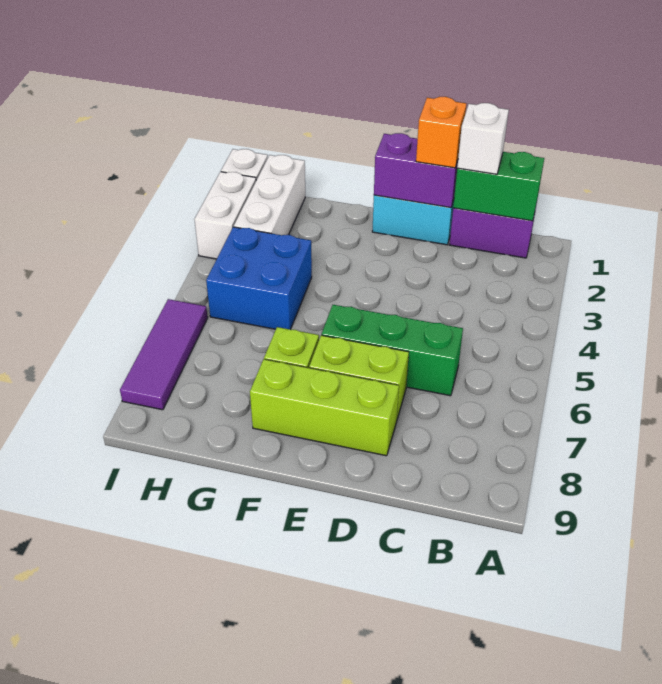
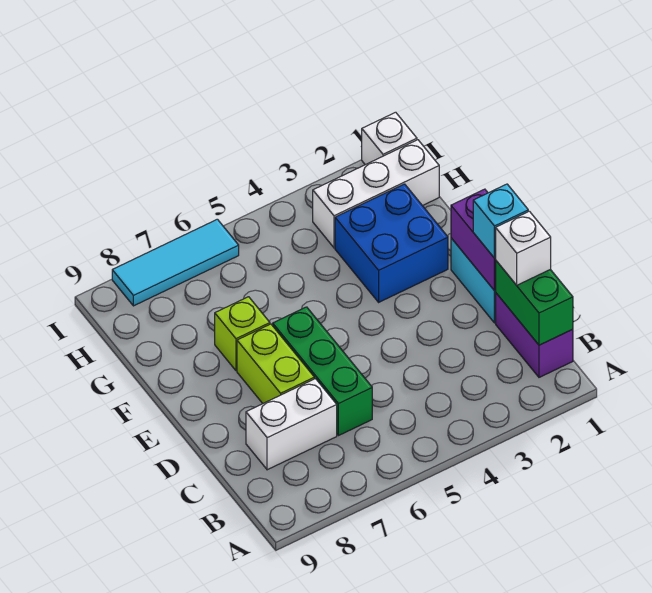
orange 1x1 brick [416,97,466,168] -> cyan 1x1 brick [473,184,528,258]
lime 1x3 brick [250,359,399,456] -> none
blue 2x2 brick [206,227,312,330] -> blue 2x2 brick moved to [335,184,448,302]
white 1x2 brick [194,172,256,259] -> white 1x2 brick moved to [246,379,337,470]
purple 1x3 tile [120,299,208,410] -> cyan 1x3 tile [112,219,239,306]

